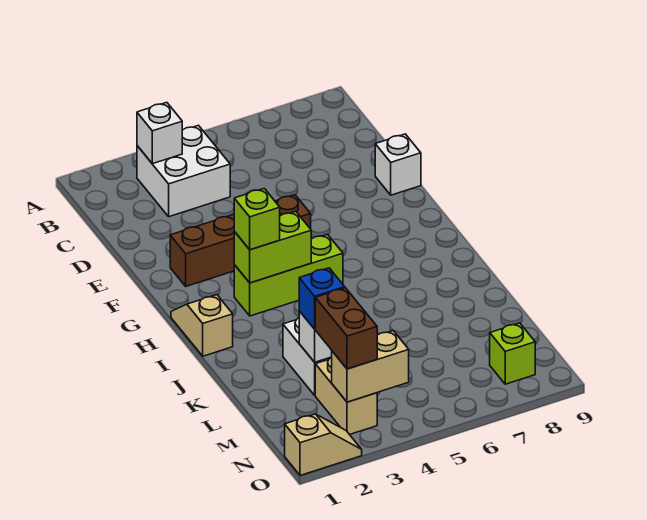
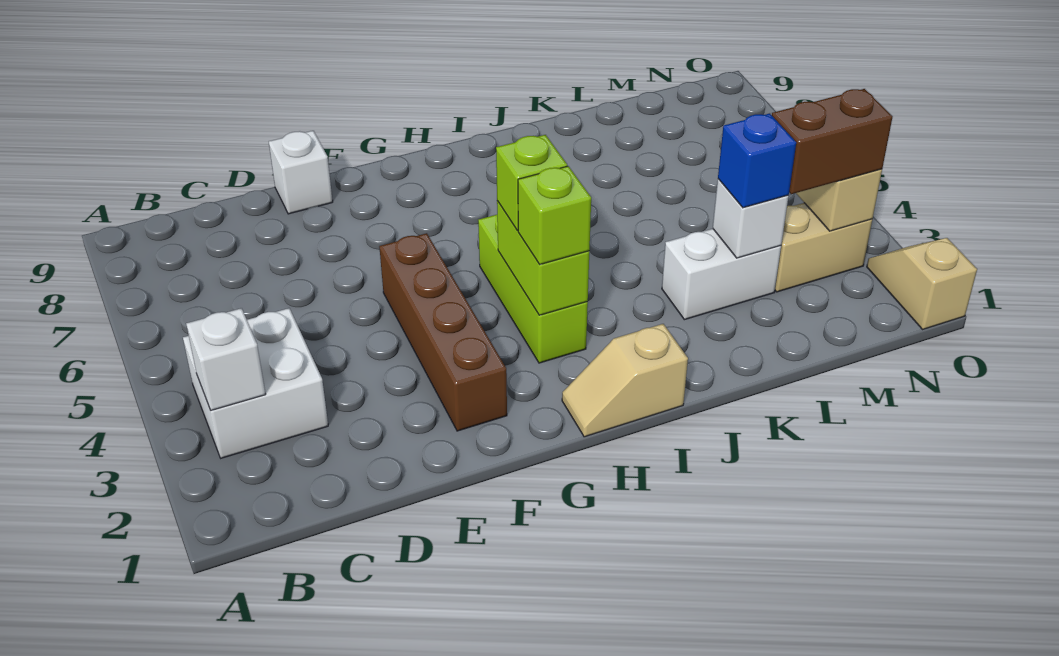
lime 1x1 brick [490,323,535,384] -> lime 1x1 brick moved to [496,135,567,231]

